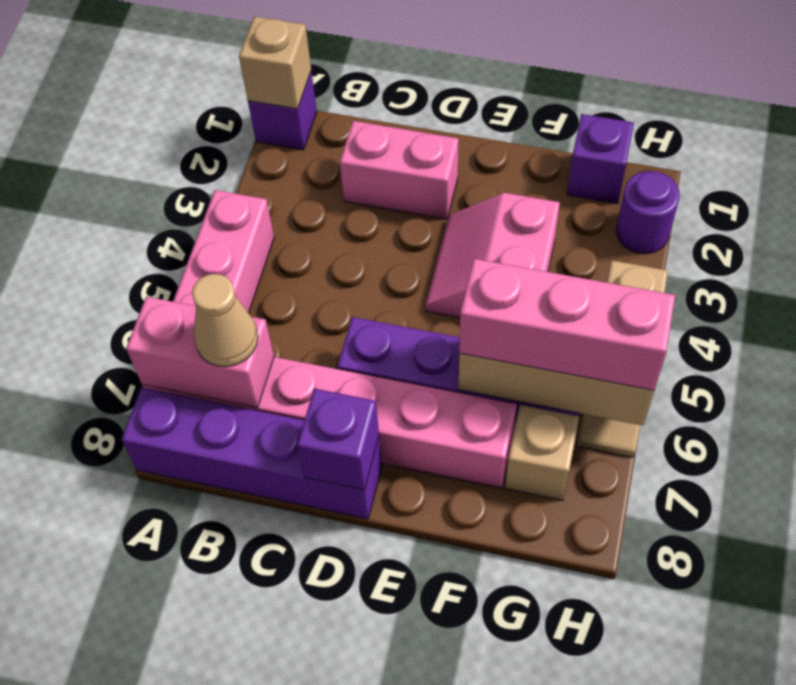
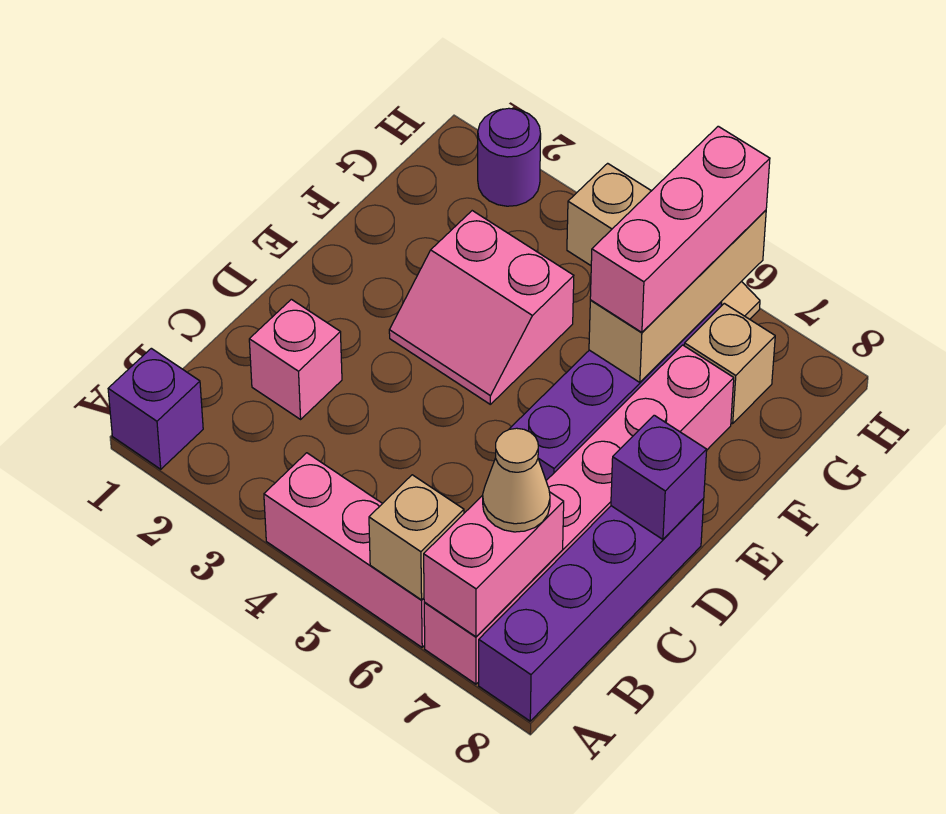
tan 1x1 brick [239,16,311,109] -> tan 1x1 brick moved to [369,475,464,600]
pink 1x2 brick [340,121,459,219] -> pink 1x1 brick [249,299,342,419]
purple 1x1 brick [567,114,634,204] -> none

